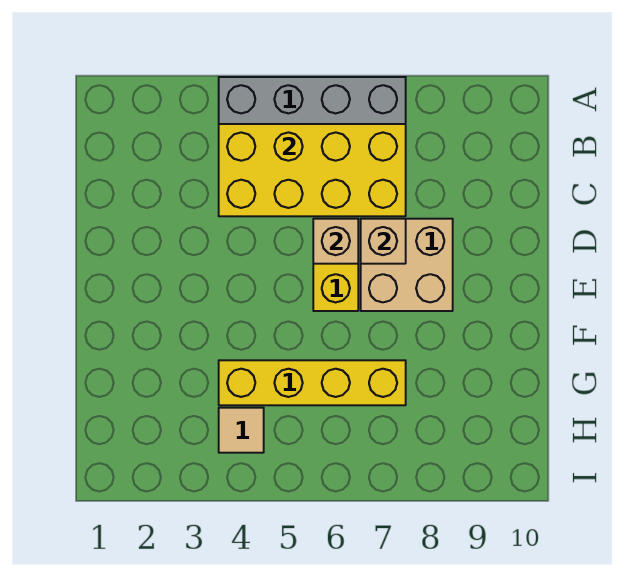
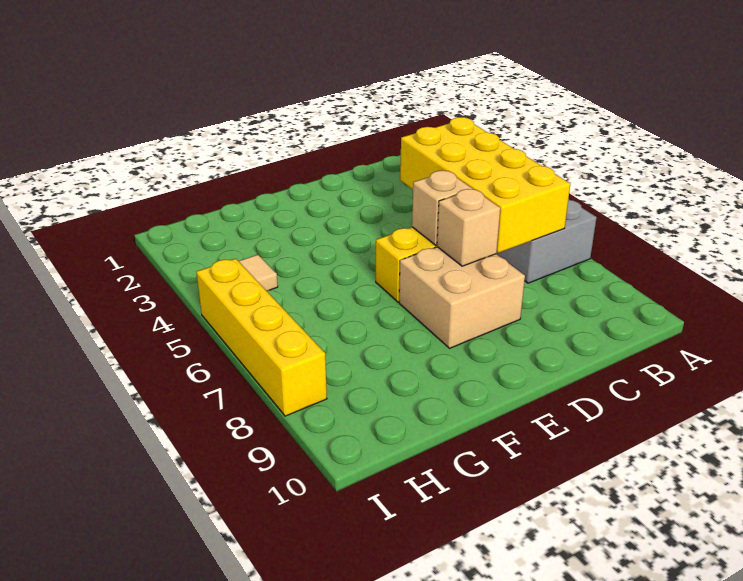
yellow 1x4 brick [219,360,406,405] -> yellow 1x4 brick moved to [196,259,327,416]

